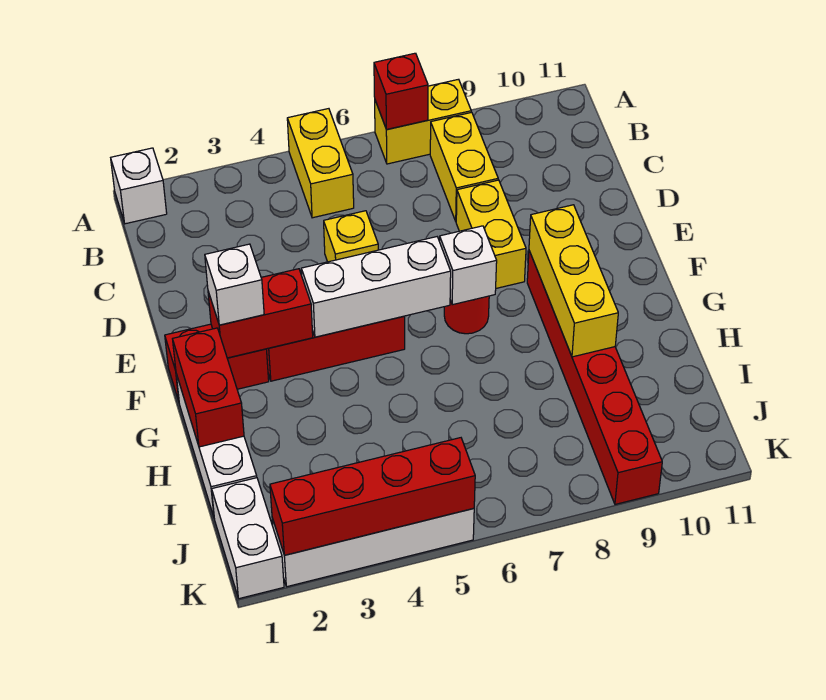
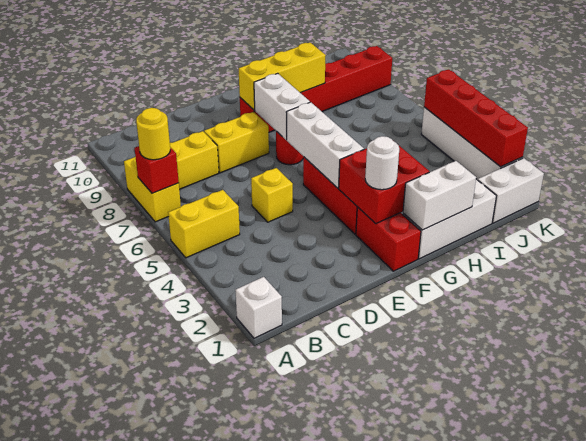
none -> yellow 1x1 round brick [136,108,170,160]
red 1x2 brick [208,269,313,358] -> red 2x2 brick [339,146,429,224]
white 1x1 brick [205,244,264,325] -> white 1x1 round brick [365,136,399,190]
white 1x1 brick [440,226,497,305] -> white 1x2 brick [254,73,310,140]
red 1x2 brick [173,328,244,447] -> white 1x2 brick [403,161,476,230]

